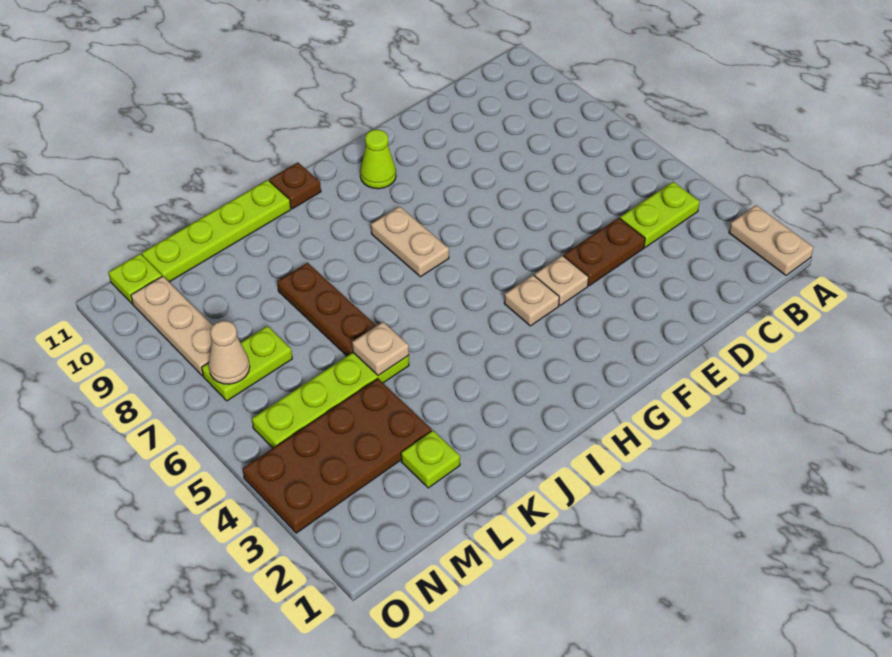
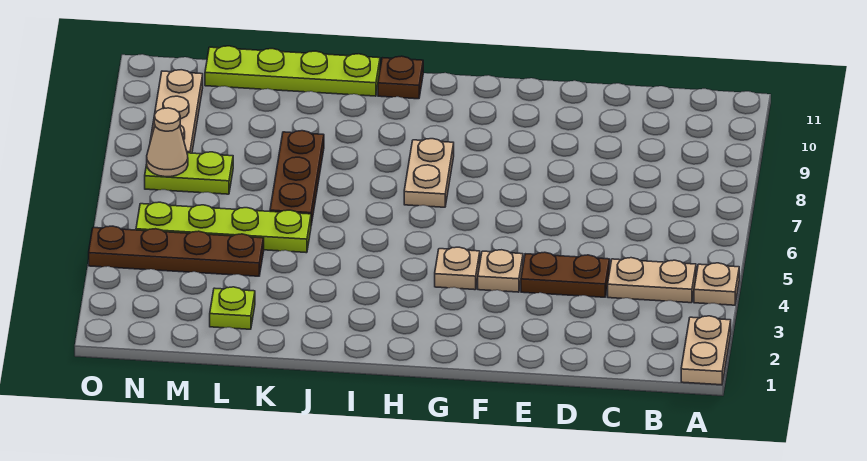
lime 1x2 plate [620,182,700,247] -> tan 1x2 plate [608,258,696,303]
lime 1x1 cone [360,130,396,189] -> none
tan 1x1 plate [352,322,409,376] -> tan 1x1 plate moved to [694,263,739,305]
brown 2x4 plate [243,379,431,533] -> brown 1x4 plate [89,226,264,276]
lime 1x1 plate [109,254,162,304] -> none

